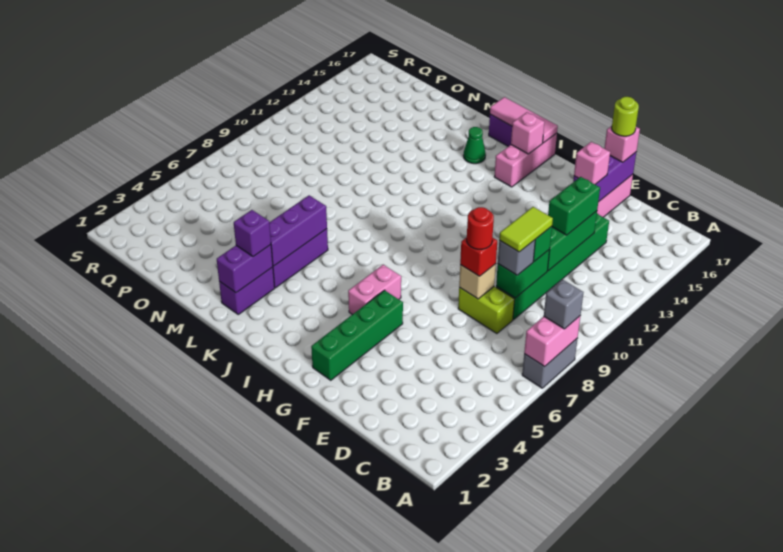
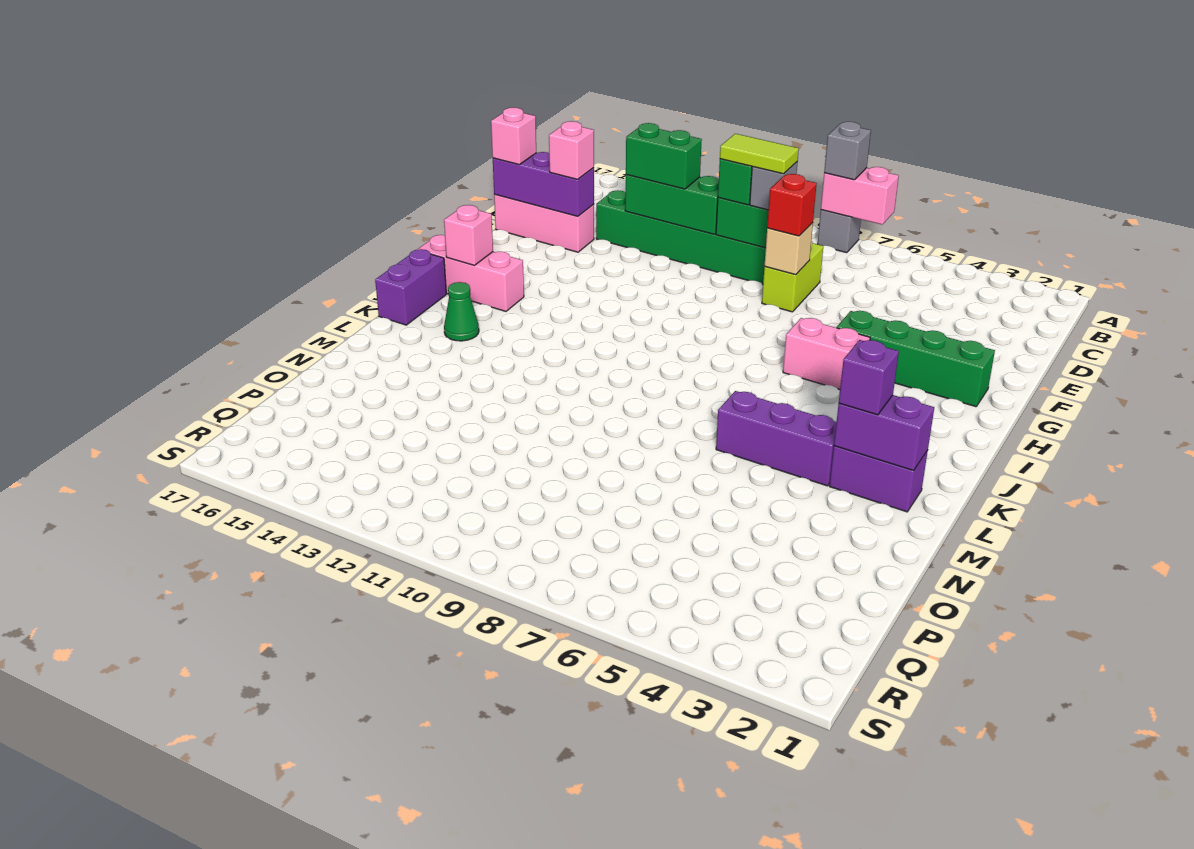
grey 1x2 brick [522,338,578,388] -> grey 1x1 brick [818,210,861,253]
red 1x1 round brick [467,207,494,249] -> none
lime 1x1 round brick [612,97,639,136] -> none
pink 1x3 tile [490,97,558,143] -> none
purple 1x3 brick [269,195,327,266] -> none

